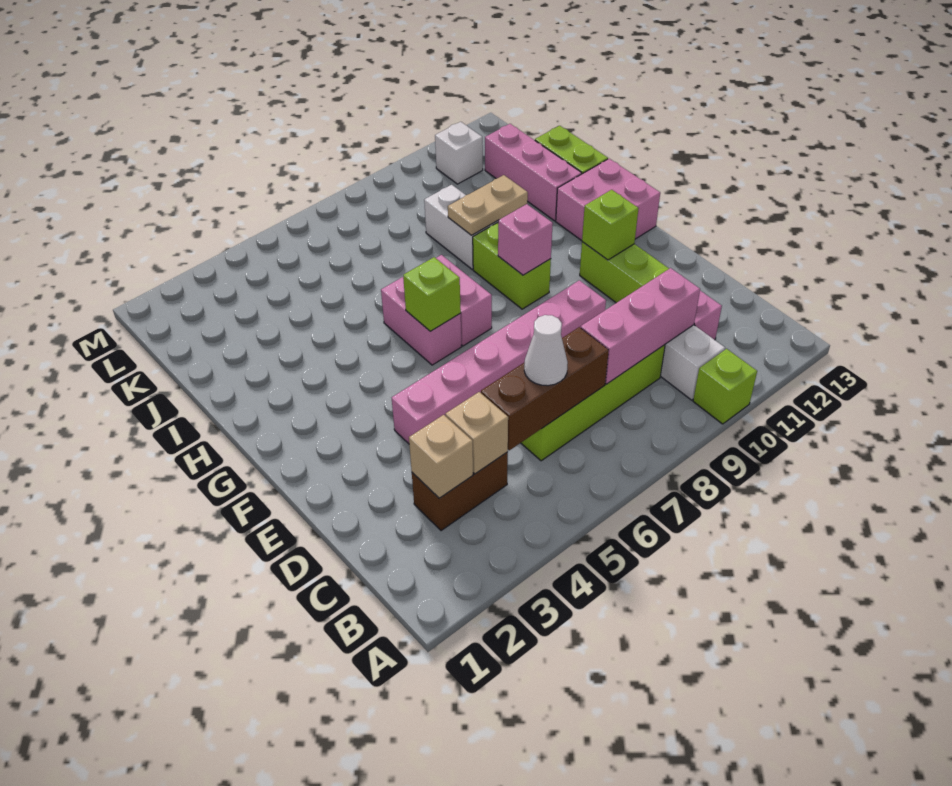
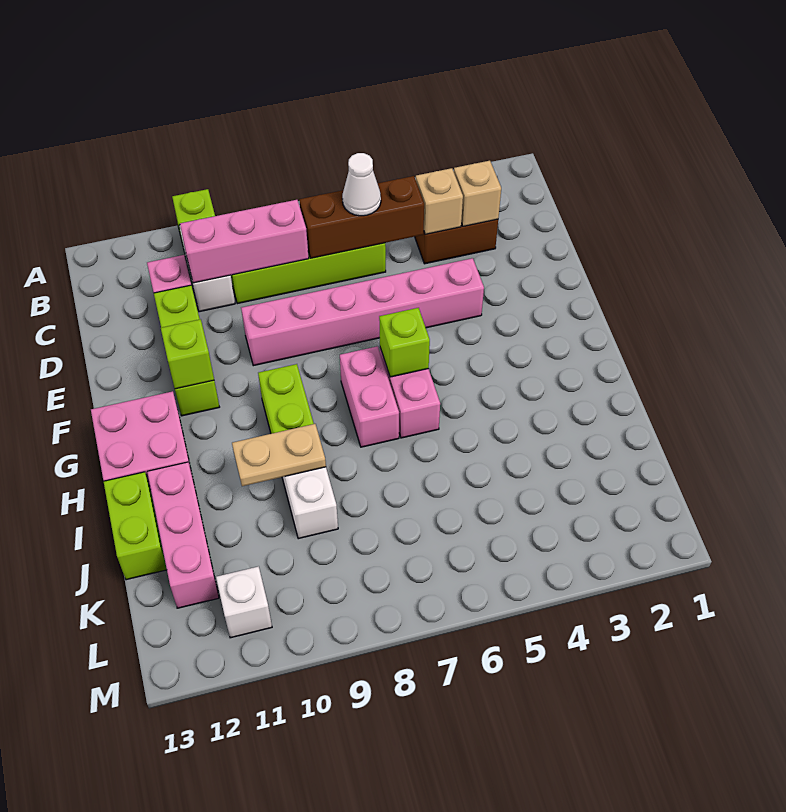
pink 1x1 brick [498,204,553,275] -> none

